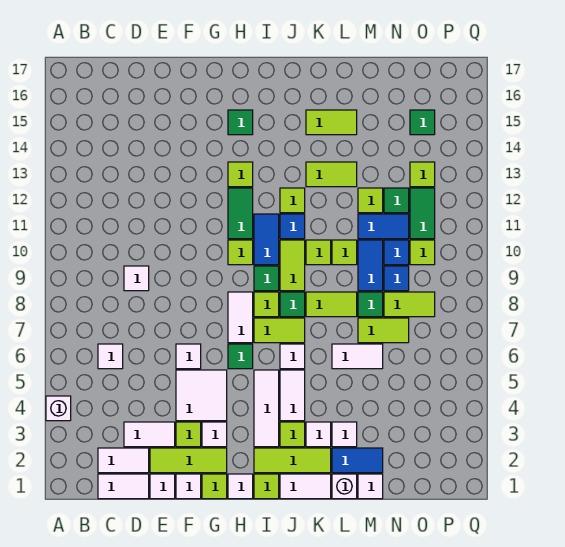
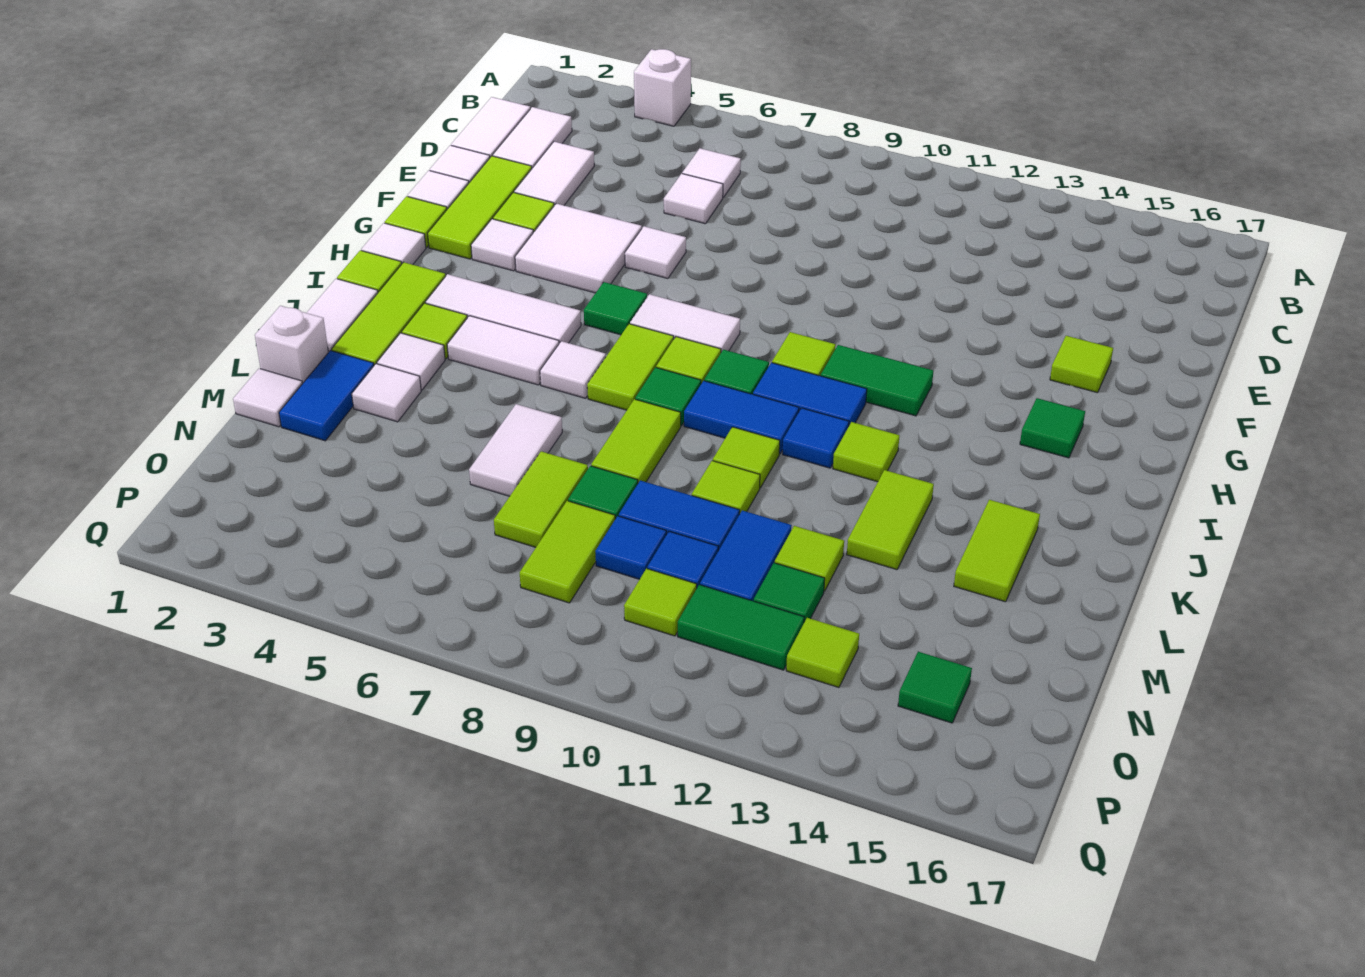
white 1x1 tile [124,266,149,291] -> white 1x1 tile moved to [664,174,723,224]
lime 1x1 tile [228,162,253,187] -> lime 1x1 tile moved to [1050,336,1113,393]
lime 1x2 tile [280,240,305,291] -> blue 1x2 tile [684,381,799,454]

